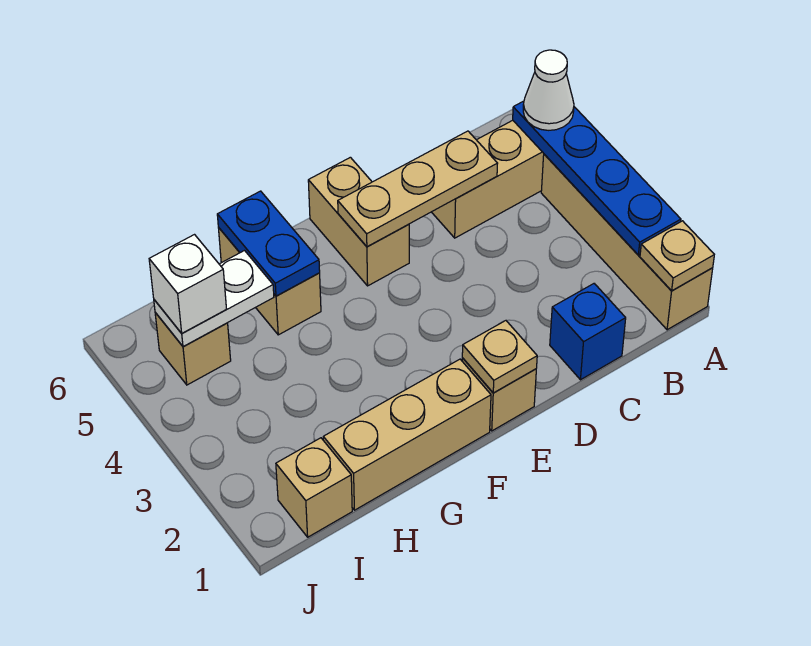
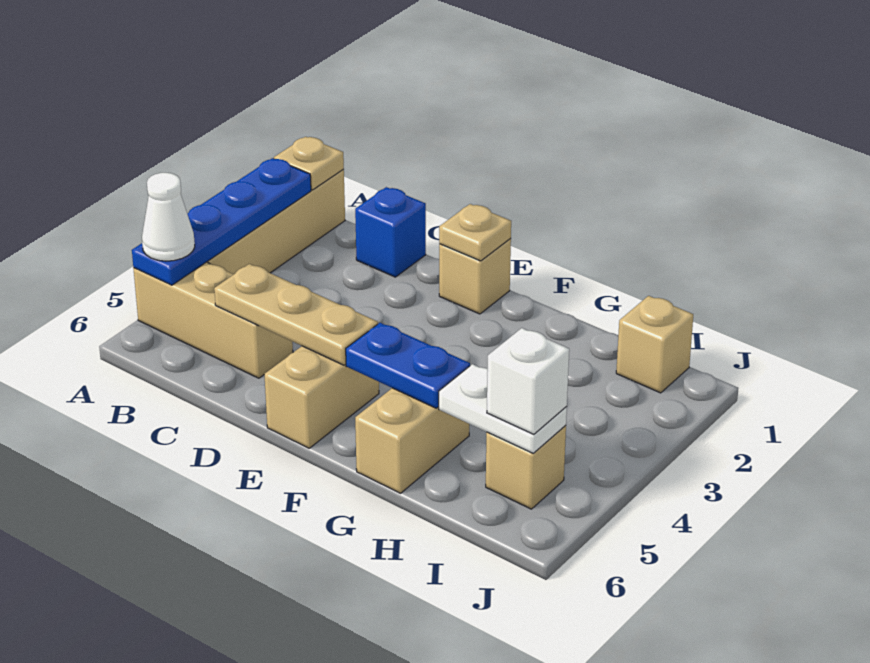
tan 1x3 brick [323,359,491,510] -> none
blue 1x2 plate [217,191,320,296] -> blue 1x2 plate turned to [346,323,470,408]

